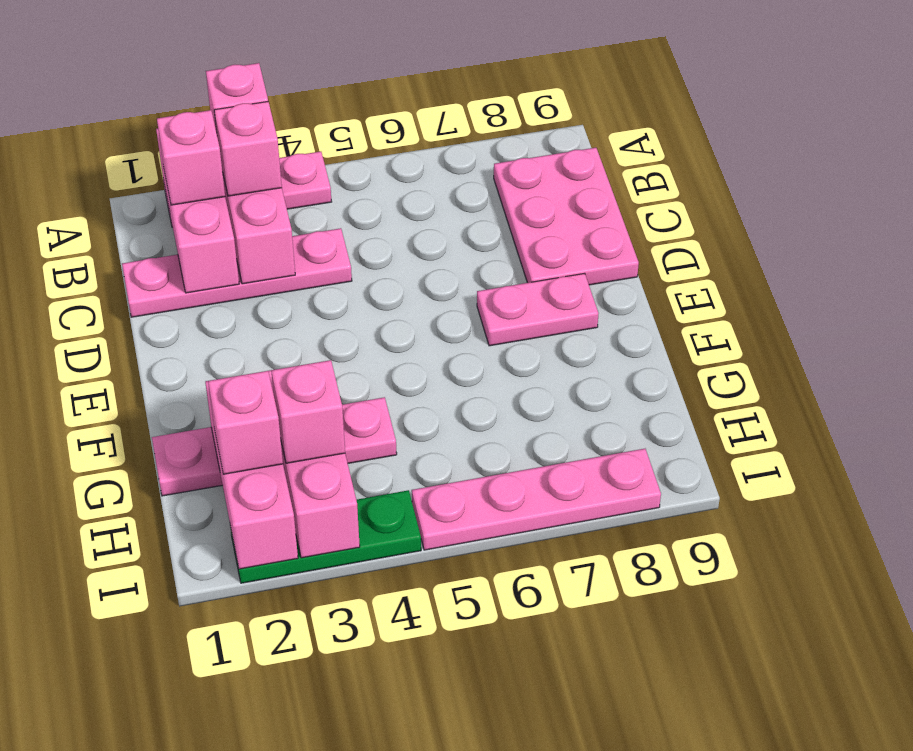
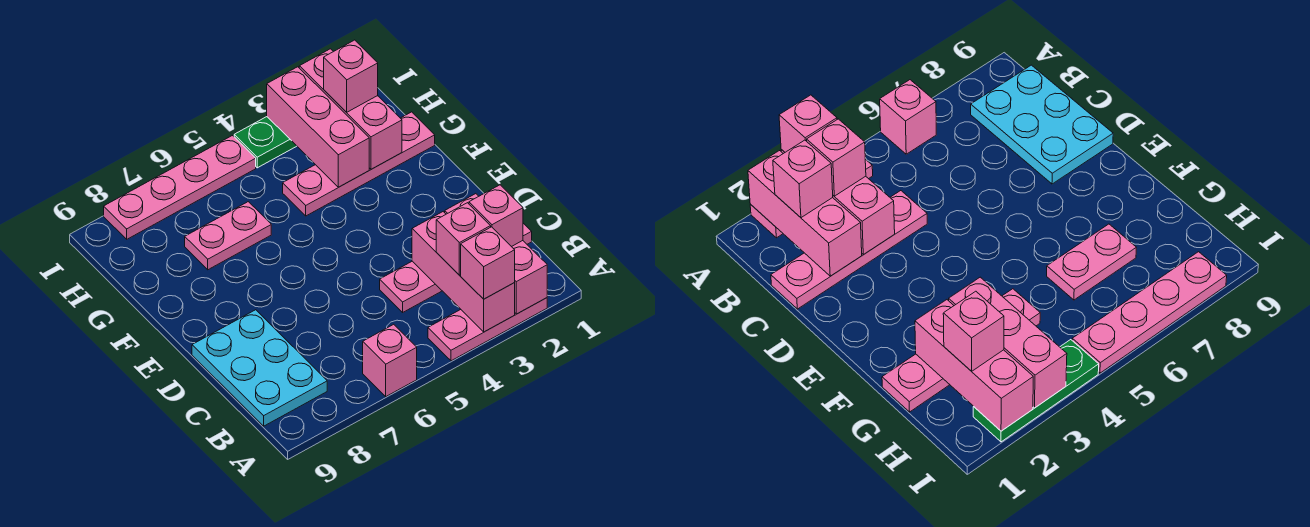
pink 2x3 plate [494,148,639,285] -> cyan 2x3 plate [192,310,327,426]
pink 1x2 plate [477,273,599,346] -> pink 1x2 plate moved to [185,202,271,270]
pink 1x1 brick [271,360,345,463] -> pink 1x1 brick moved to [363,324,417,396]

